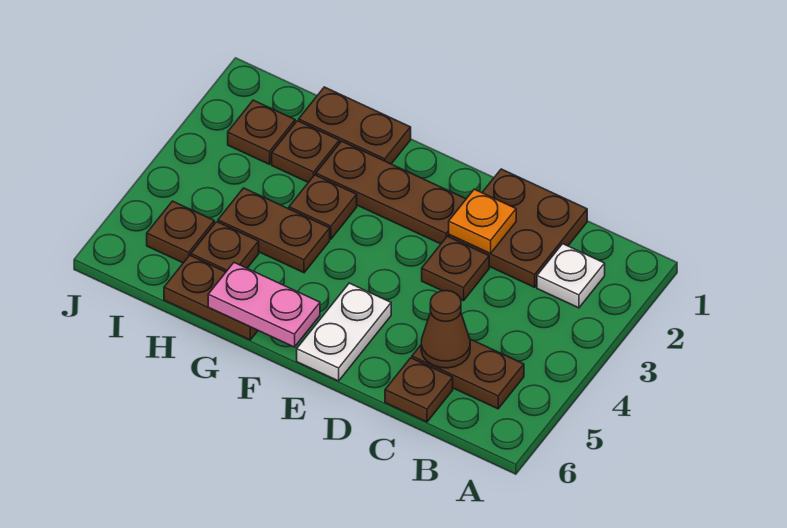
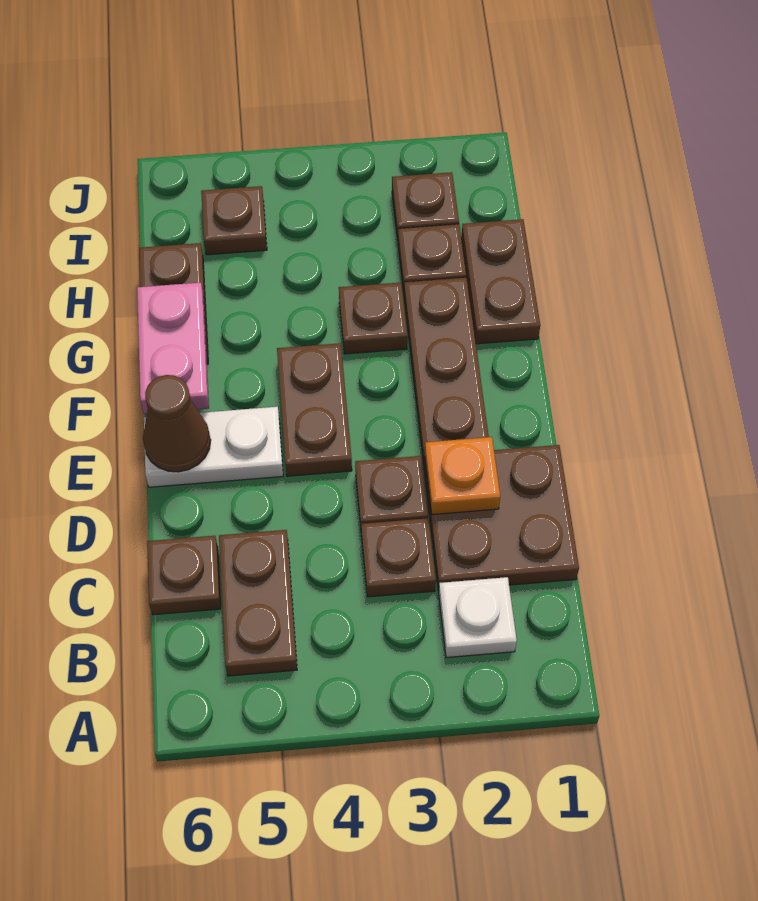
brown 1x1 cone [421,291,470,368] -> brown 1x1 cone moved to [143,375,211,472]
brown 1x2 plate [218,188,330,273] -> brown 1x2 plate moved to [277,343,352,476]
brown 1x1 plate [191,222,259,272] -> brown 1x1 plate moved to [361,518,436,597]

